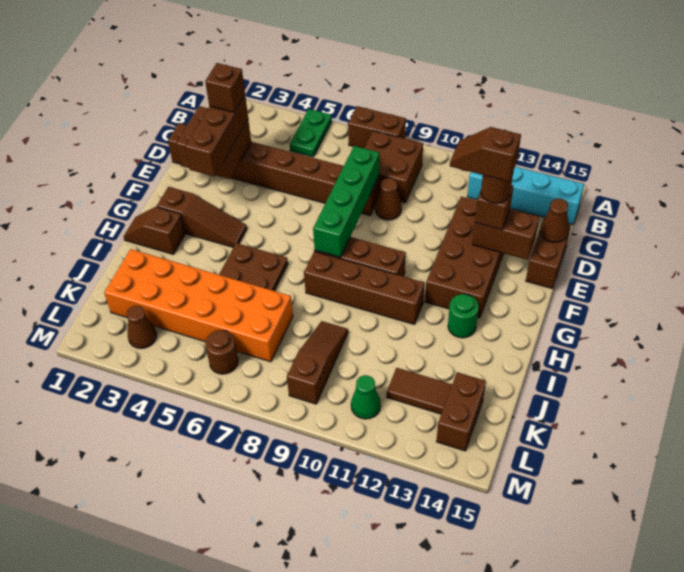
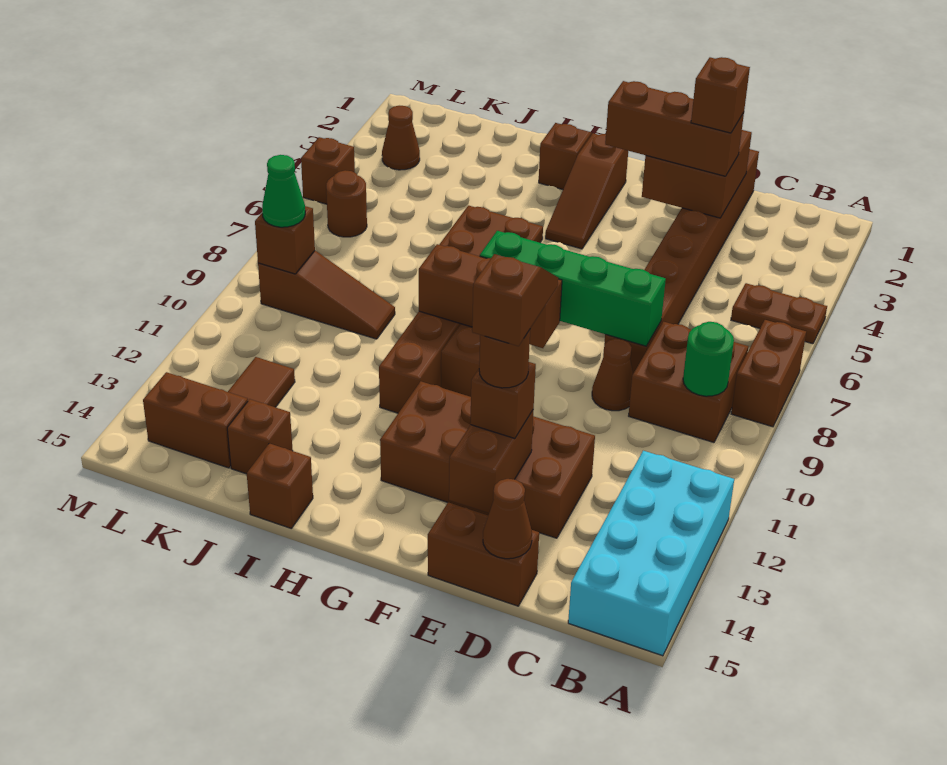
green 1x2 plate [290,109,332,157] -> brown 1x2 plate [731,283,827,344]
cyan 1x4 brick [467,166,584,225] -> cyan 2x4 brick [568,451,734,656]
none -> brown 1x3 brick [419,244,562,348]
green 1x1 round brick [448,294,479,338] -> green 1x1 round brick moved to [683,322,734,396]
none -> brown 1x1 brick [247,443,313,528]
orange 2x6 brick [104,249,293,362] -> none
none -> brown 1x1 brick [227,399,293,474]
none -> brown 1x1 brick [255,206,315,274]
green 1x1 cone [351,375,381,419] -> green 1x1 cone moved to [262,155,305,227]
none -> brown 1x1 brick [301,137,355,204]

